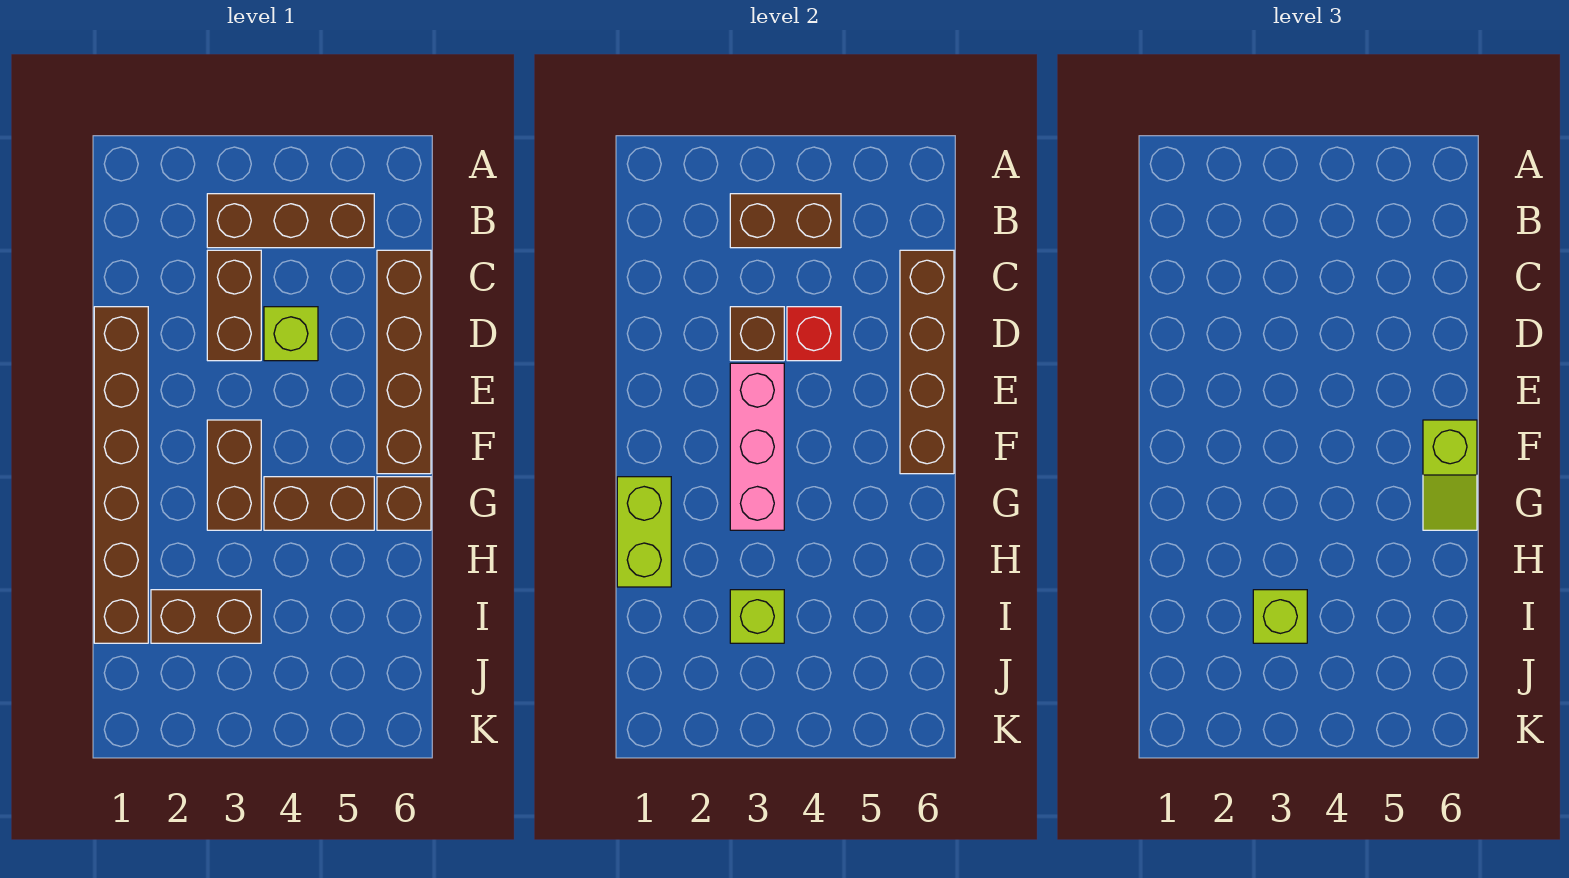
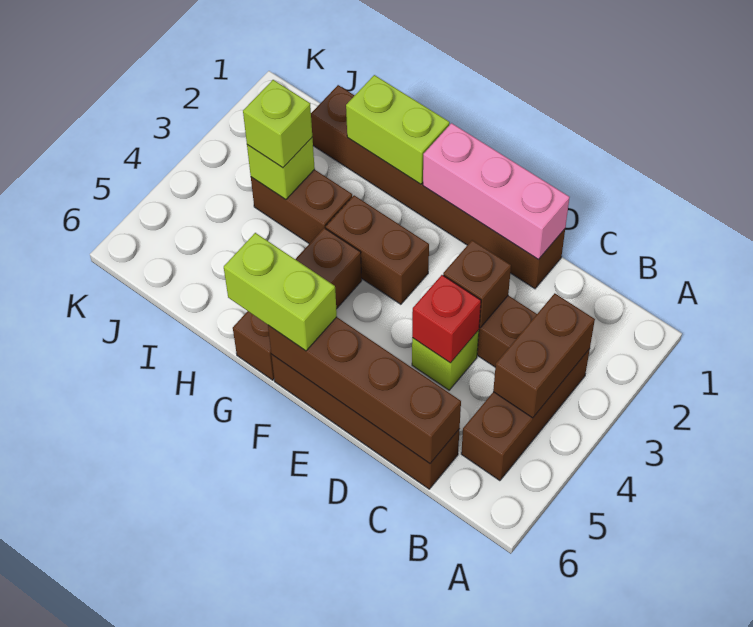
pink 1x3 brick [730,363,784,530] -> pink 1x3 brick moved to [423,123,570,260]
lime 1x2 slope [1423,420,1477,530] -> lime 1x2 brick [224,233,337,351]
brown 1x2 brick [151,590,261,643] -> brown 1x2 brick turned to [251,169,352,244]

